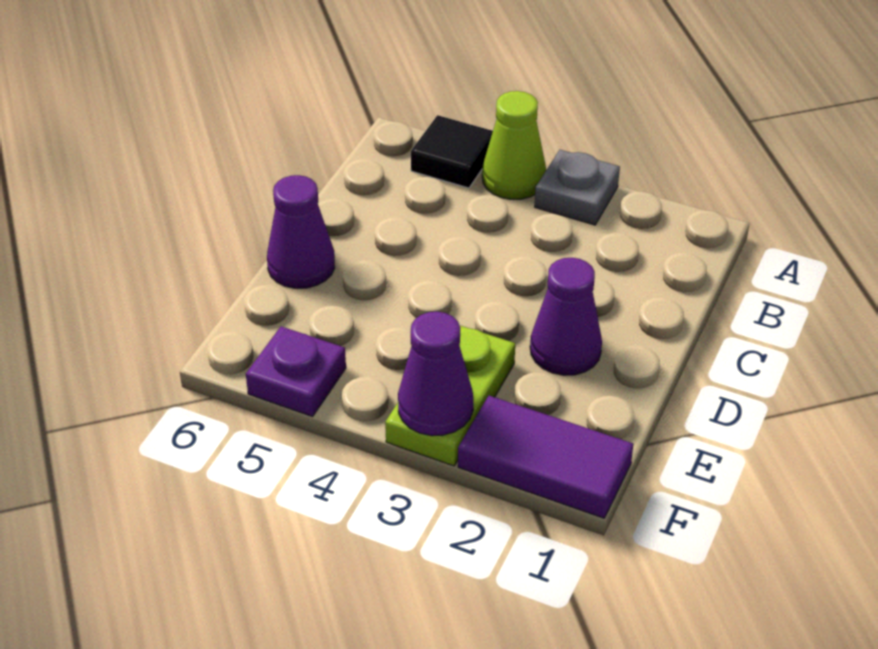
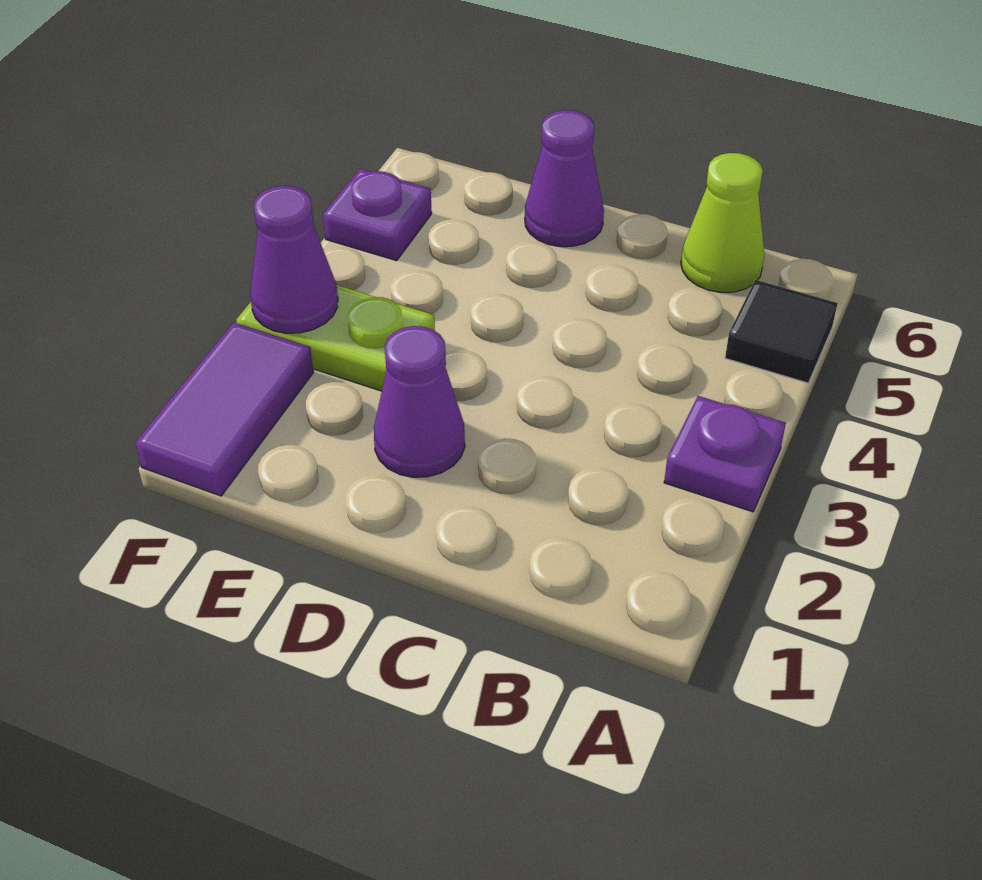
grey 1x1 plate [535,150,620,225] -> purple 1x1 plate [664,396,786,512]
lime 1x1 cone [482,91,546,199] -> lime 1x1 cone moved to [681,153,764,293]

